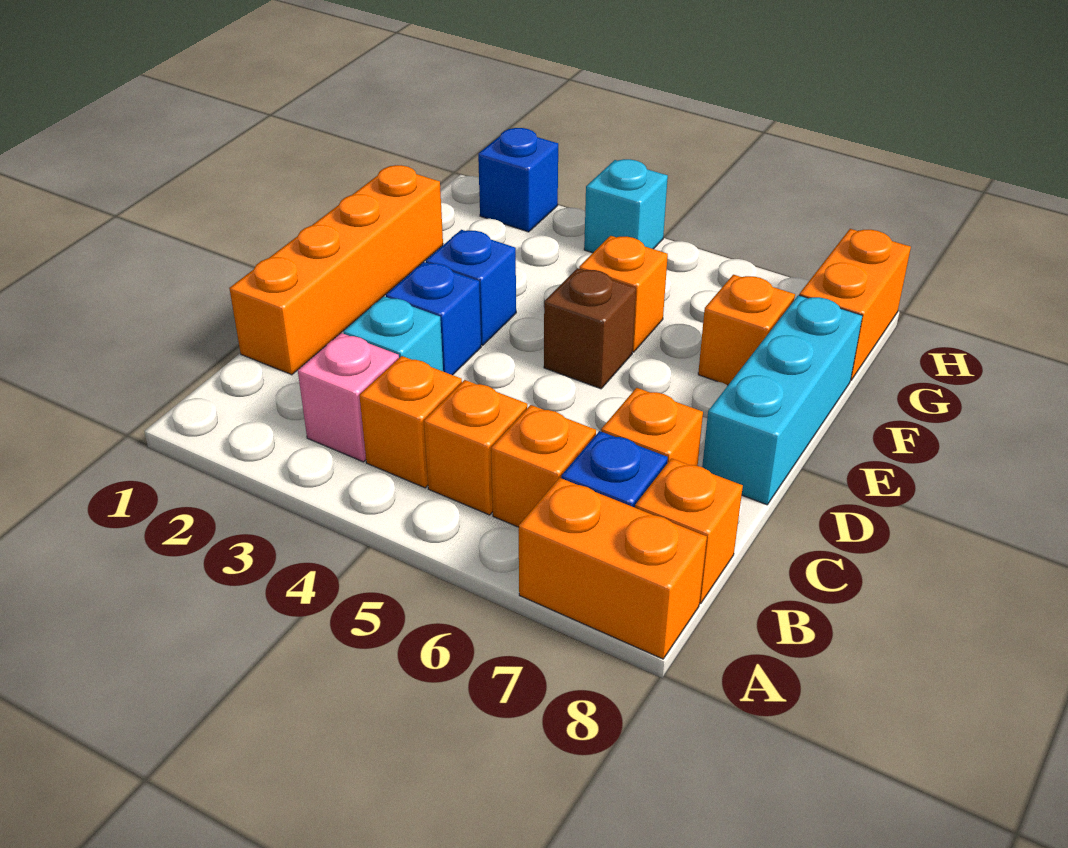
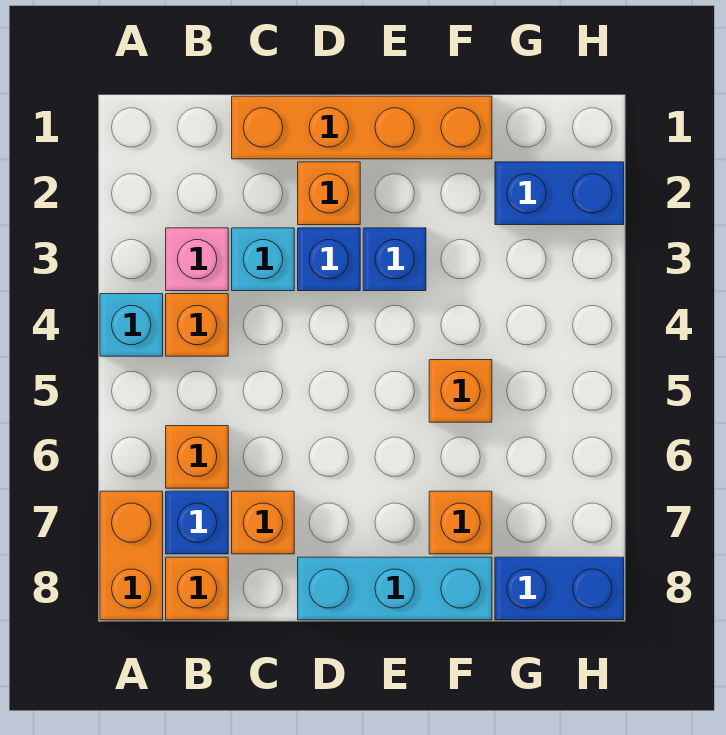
orange 1x1 brick [424,380,527,515] -> orange 1x1 brick moved to [298,162,360,225]
brown 1x1 brick [544,268,636,389] -> none
orange 1x2 brick [799,229,911,380] -> blue 1x2 brick [495,557,624,620]
blue 1x1 brick [478,128,558,232] -> blue 1x2 brick [495,162,624,225]
cyan 1x1 brick [584,159,668,253] -> cyan 1x1 brick moved to [100,294,163,356]

